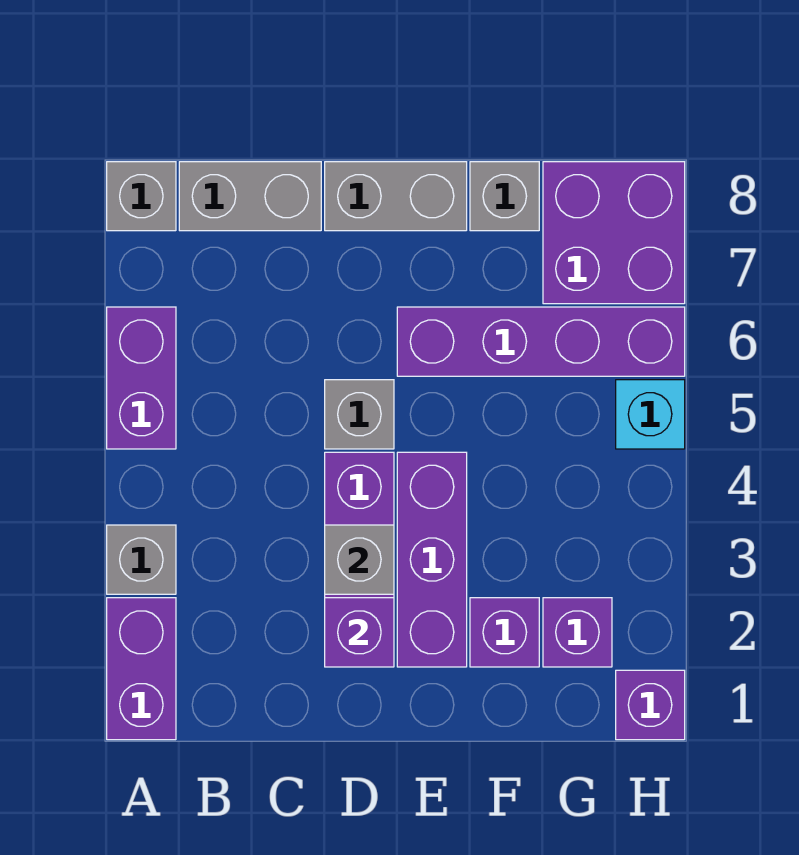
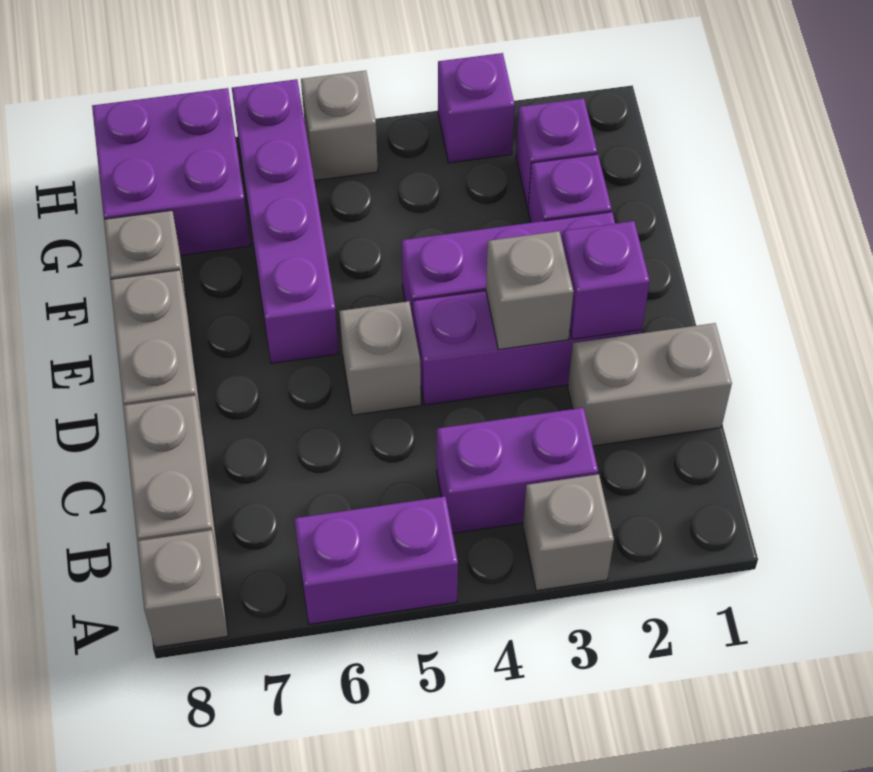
purple 1x2 brick [107,598,176,740] -> purple 1x2 brick moved to [437,408,598,533]
none -> grey 1x2 brick [568,323,732,446]
purple 1x1 brick [616,670,685,740] -> purple 1x1 brick moved to [438,53,515,163]
cyan 1x1 brick [616,380,685,449] -> grey 1x1 brick [301,71,378,180]

